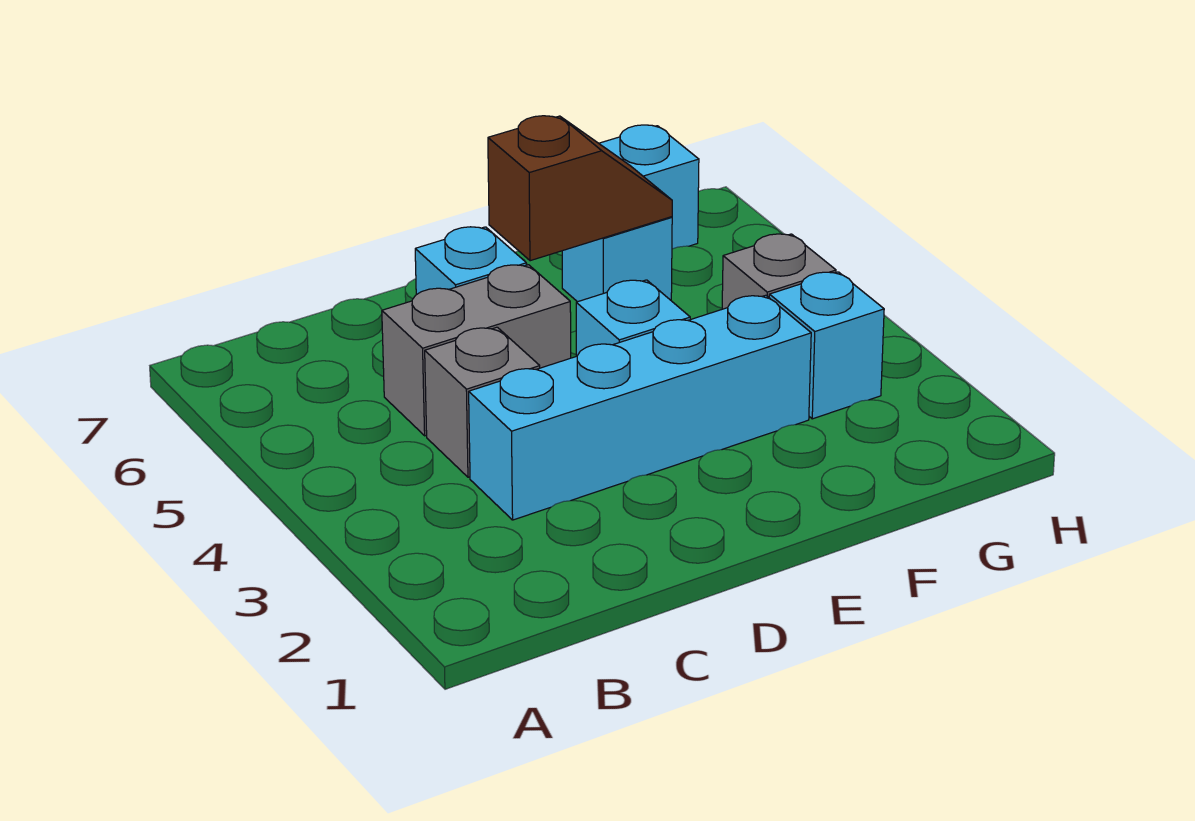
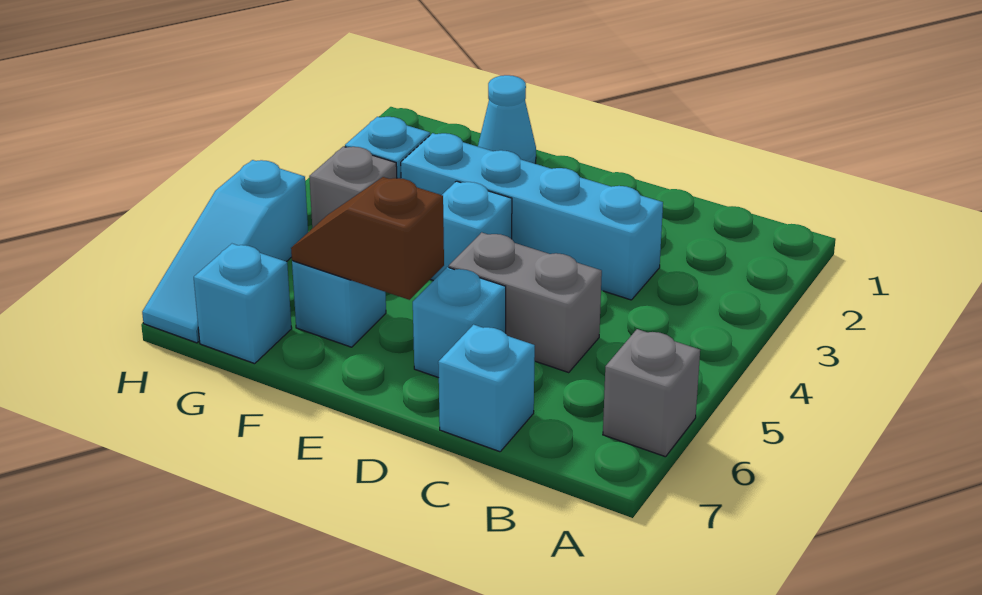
grey 1x1 brick [425,327,540,477] -> grey 1x1 brick moved to [603,329,700,457]
none -> cyan 1x1 brick [438,325,535,452]
none -> cyan 1x1 cone [478,75,536,164]
none -> cyan 1x3 slope [142,160,308,343]

